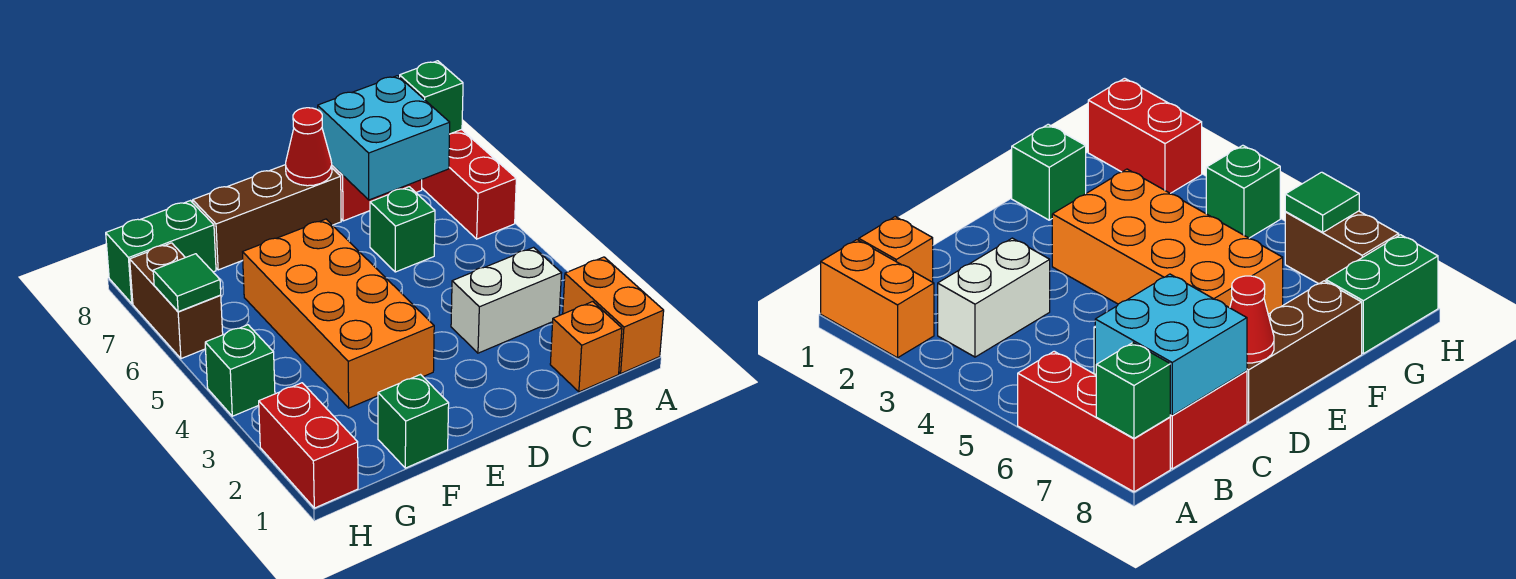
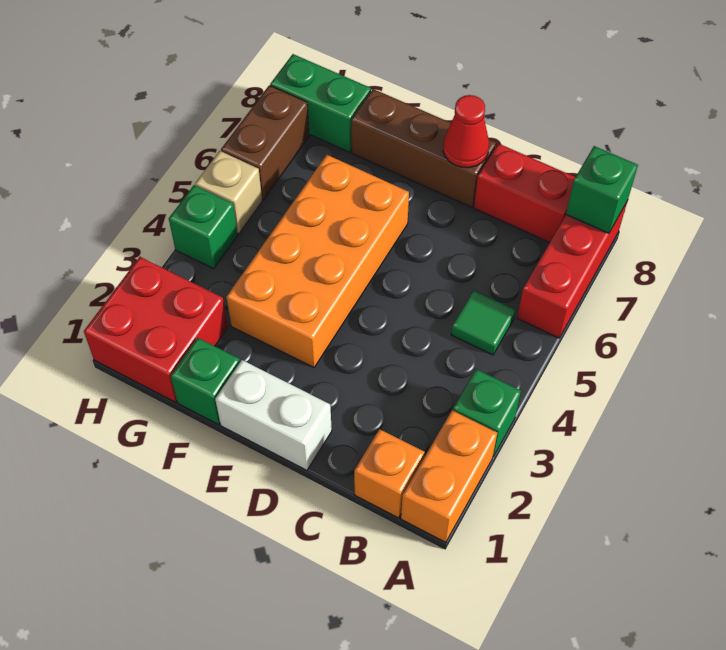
white 1x2 brick [451,247,561,353] -> white 1x2 brick moved to [215,360,332,470]
cyan 2x2 brick [318,76,450,200] -> none
green 1x1 brick [370,187,435,272] -> green 1x1 brick moved to [453,369,521,457]
red 1x2 brick [259,383,358,508] -> red 2x2 brick [84,257,228,402]
none -> tan 1x1 brick [195,151,262,234]
green 1x1 tile [153,254,221,312] -> green 1x1 tile moved to [451,291,516,355]

